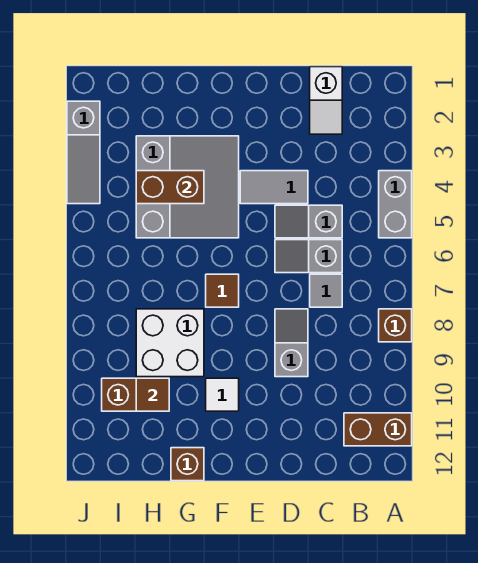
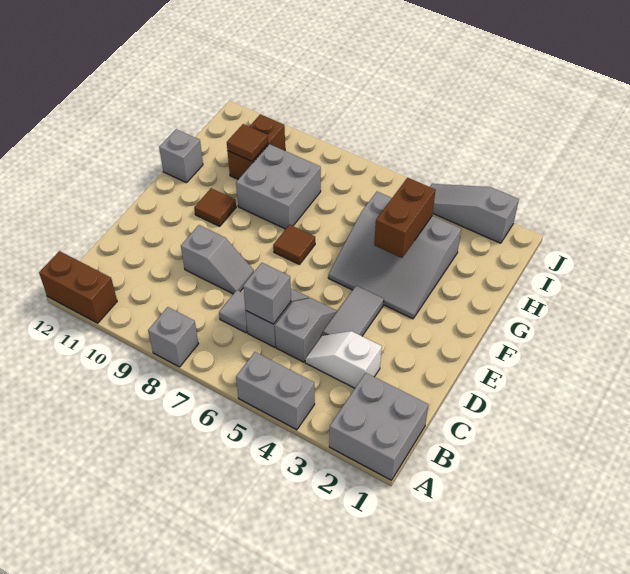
none -> grey 2x2 brick [329,373,429,480]
brown 1x1 brick [379,309,412,342] -> grey 1x1 brick [148,307,198,367]
brown 1x2 brick [344,413,412,446] -> brown 1x2 brick turned to [39,251,117,323]
white 1x2 slope [310,67,342,134] -> white 1x2 slope moved to [305,331,382,388]
none -> grey 1x1 brick [243,263,291,324]
white 1x1 tile [206,378,239,411] -> brown 1x1 tile [194,188,236,226]
white 2x2 brick [136,309,204,377] -> grey 2x2 brick [236,144,321,229]
brown 1x1 brick [171,448,204,481] -> grey 1x1 brick [159,129,203,183]

